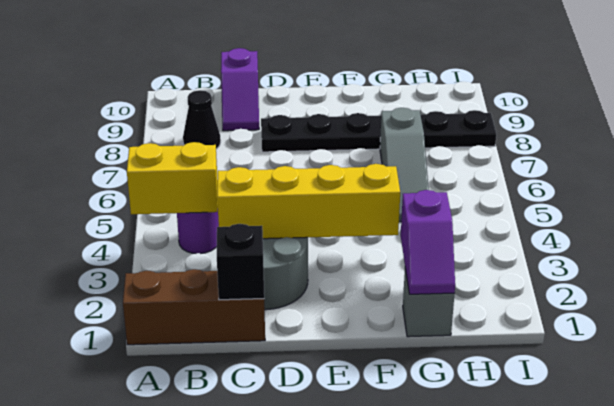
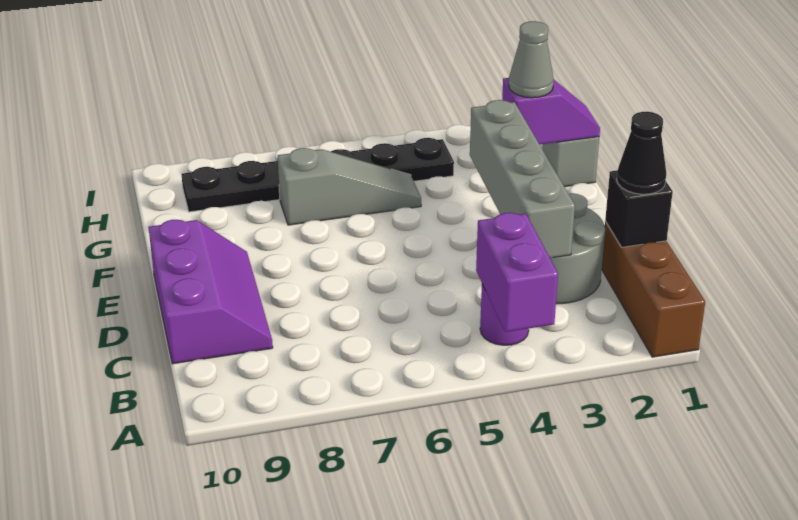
yellow 1x2 brick [127,142,218,214] -> purple 1x2 brick [476,213,558,332]
black 1x1 cone [183,90,221,149] -> black 1x1 cone moved to [617,112,666,194]
yellow 1x4 brick [217,164,400,239] -> grey 1x4 brick [470,100,575,258]
purple 1x2 slope [221,48,259,131] -> purple 2x3 slope [149,220,273,364]
black 1x6 plate [261,110,496,152] -> black 1x6 plate turned to [181,138,454,212]
none -> grey 1x1 cone [509,21,554,98]

